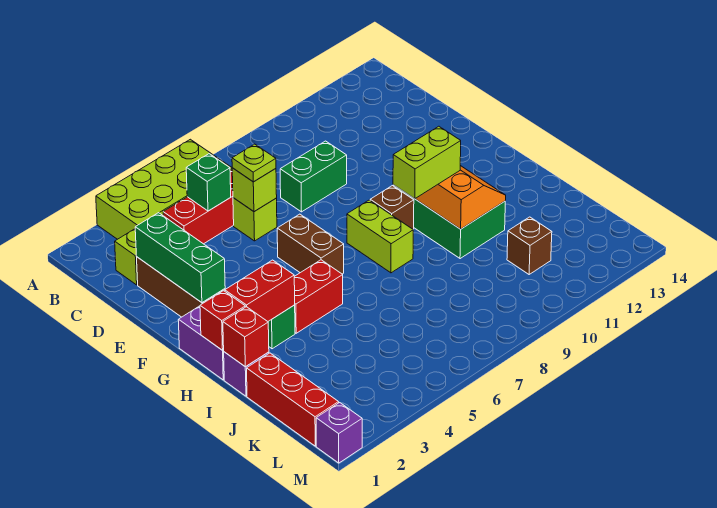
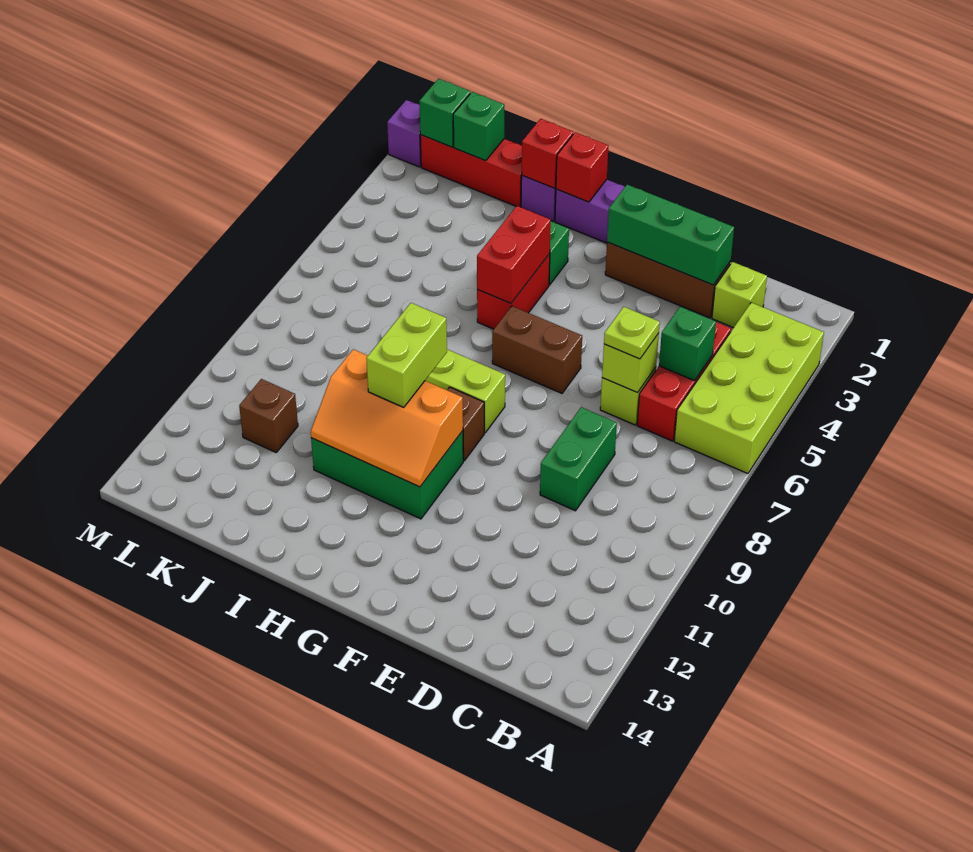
red 1x2 brick [225,260,295,321] -> red 1x2 brick moved to [477,206,551,303]
none -> green 1x1 brick [453,92,504,161]
none -> green 1x1 brick [419,79,470,147]

